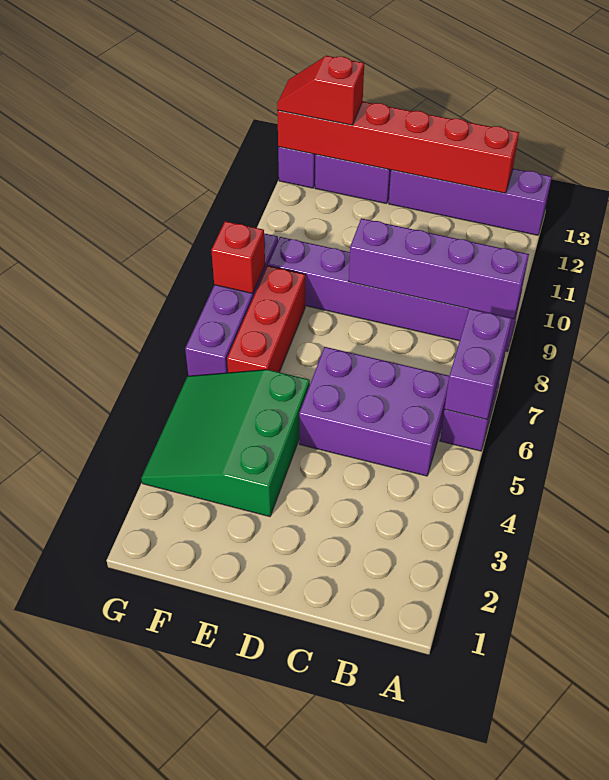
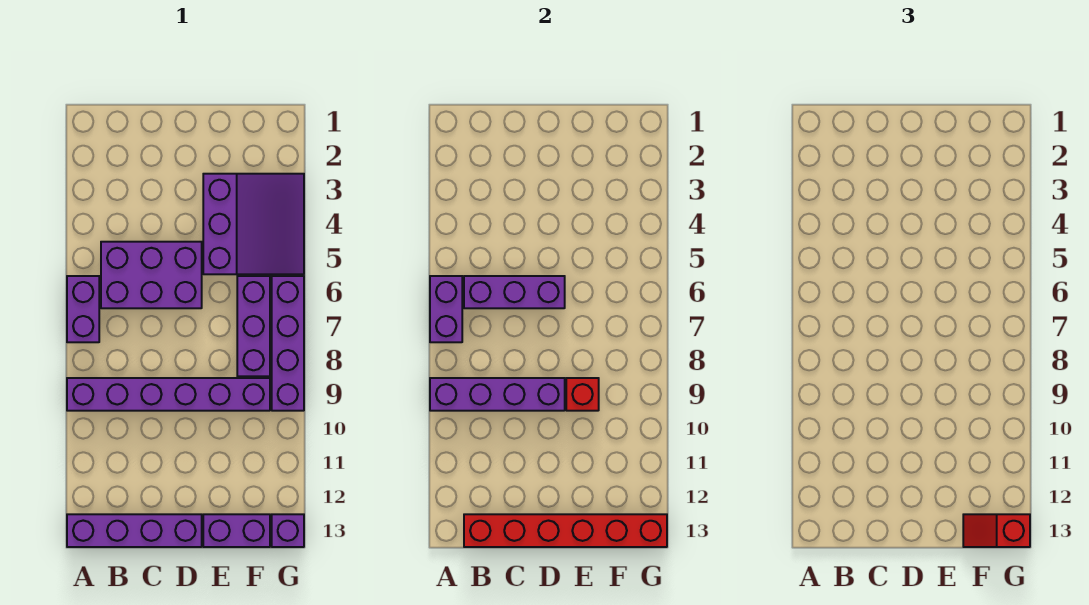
none -> purple 1x3 brick [464,276,565,308]
green 3x3 slope [141,370,310,517] -> purple 3x3 slope [203,174,304,274]
red 1x3 brick [227,266,305,373] -> purple 1x3 brick [237,276,270,376]
red 1x2 slope [277,56,364,125] -> red 1x2 slope turned to [963,514,1030,547]
red 1x1 brick [211,221,265,293] -> red 1x1 brick moved to [566,378,599,411]

